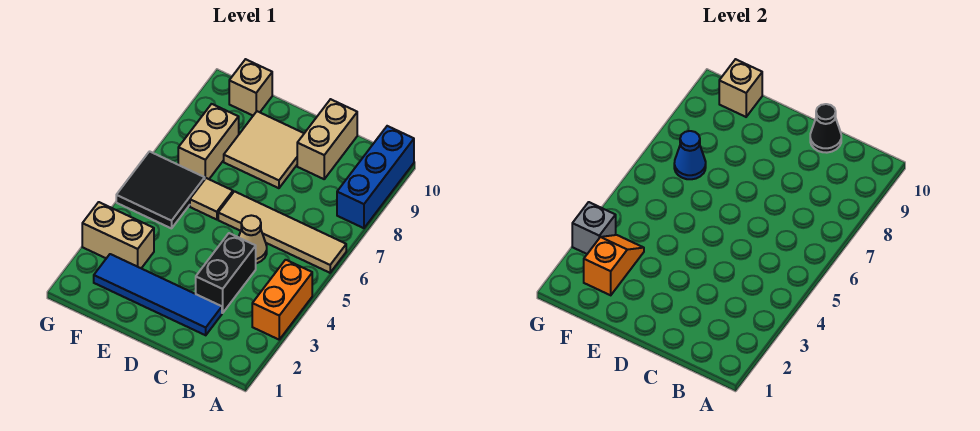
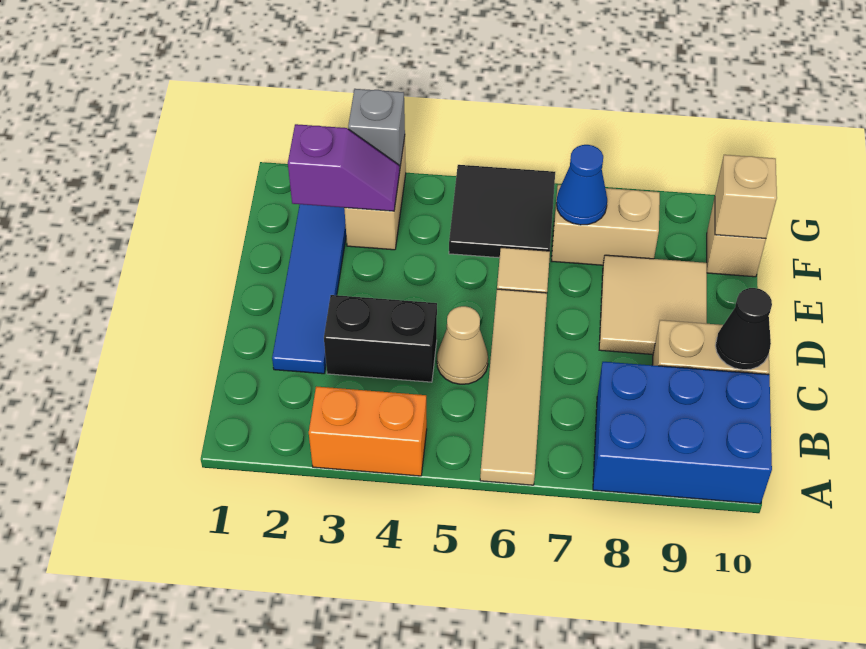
blue 1x3 brick [337,126,414,228] -> blue 2x3 brick [593,362,772,504]
orange 1x2 slope [584,235,644,295] -> purple 1x2 slope [288,124,400,211]

